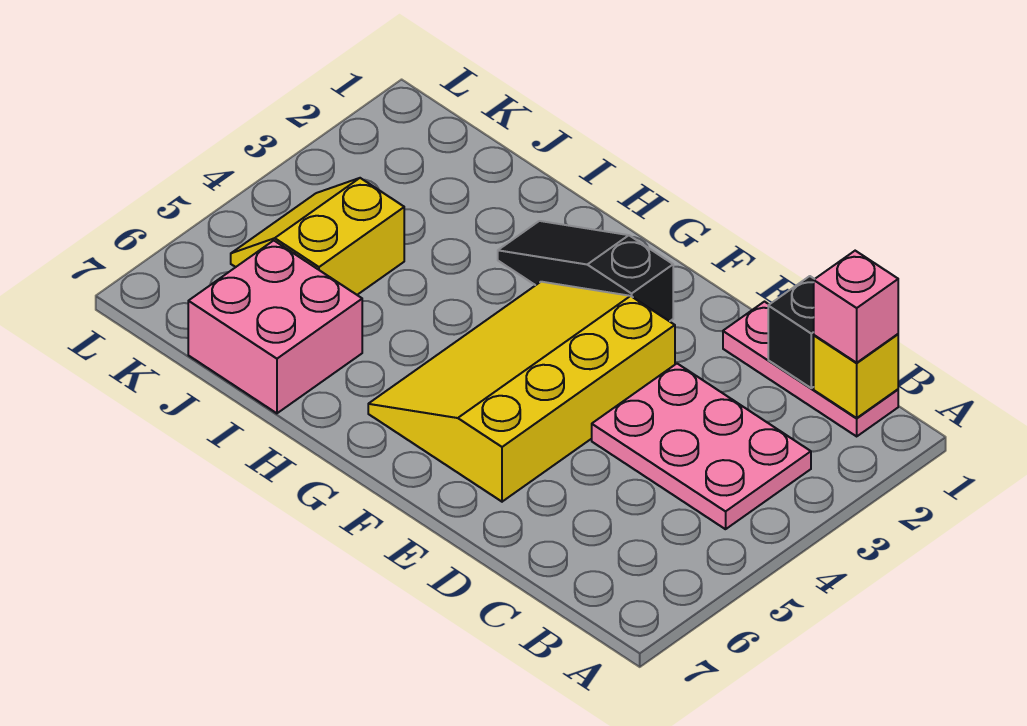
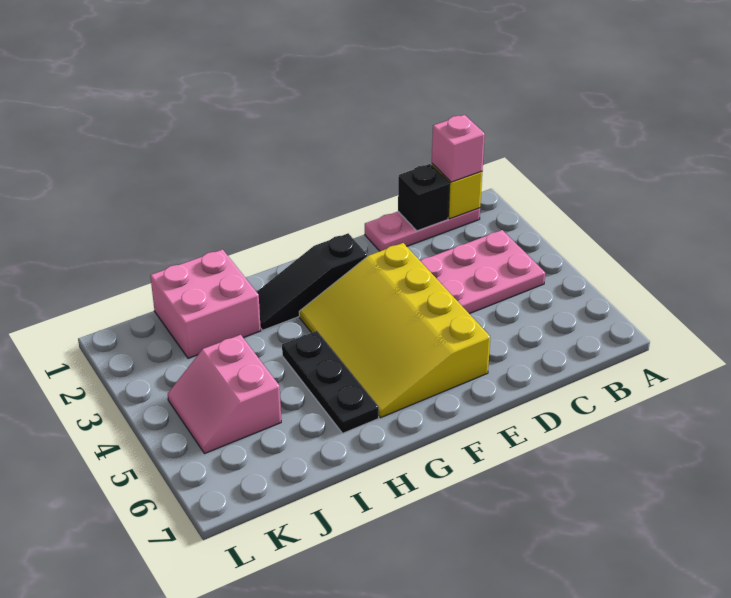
none -> black 1x3 plate [282,331,379,433]
pink 2x2 brick [188,241,362,413] -> pink 2x2 brick moved to [150,249,261,358]
yellow 2x2 slope [231,178,404,295] -> pink 2x2 slope [168,335,281,454]

